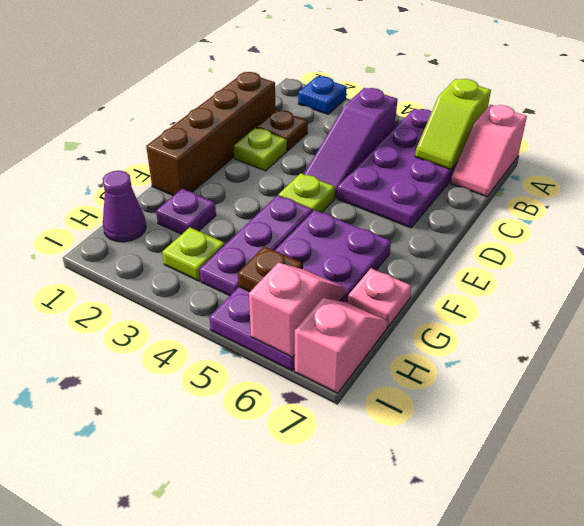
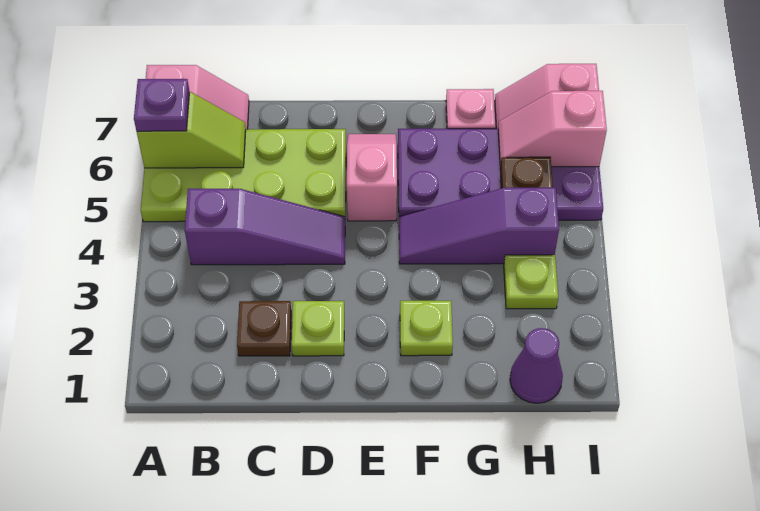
blue 1x1 plate [298,76,347,114] -> none
purple 2x4 plate [337,109,458,228] -> lime 2x4 plate [141,129,346,222]
brown 1x4 brick [146,72,275,196] -> none
lime 1x1 plate [279,173,335,213] -> lime 1x1 plate moved to [400,301,453,356]
none -> pink 1x2 slope [347,134,397,221]
purple 1x3 plate [200,195,313,296] -> purple 1x3 slope [399,188,559,264]
purple 1x1 plate [156,189,216,234] -> purple 1x1 plate moved to [134,79,189,131]

